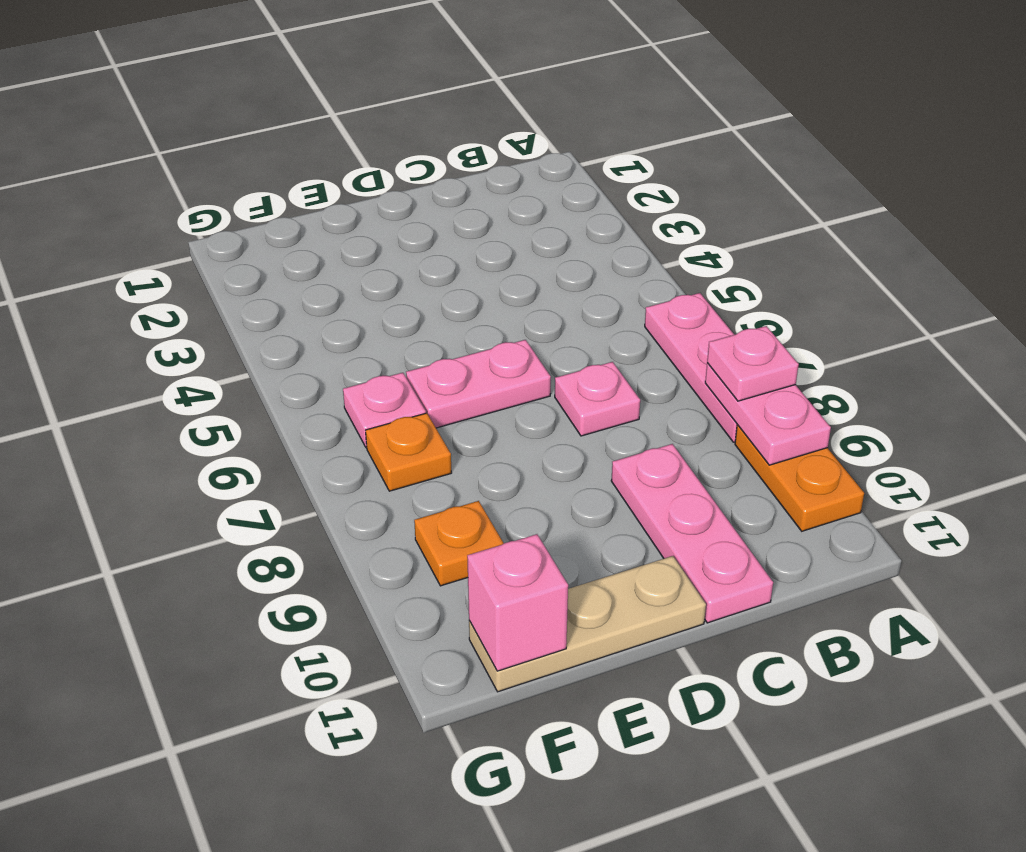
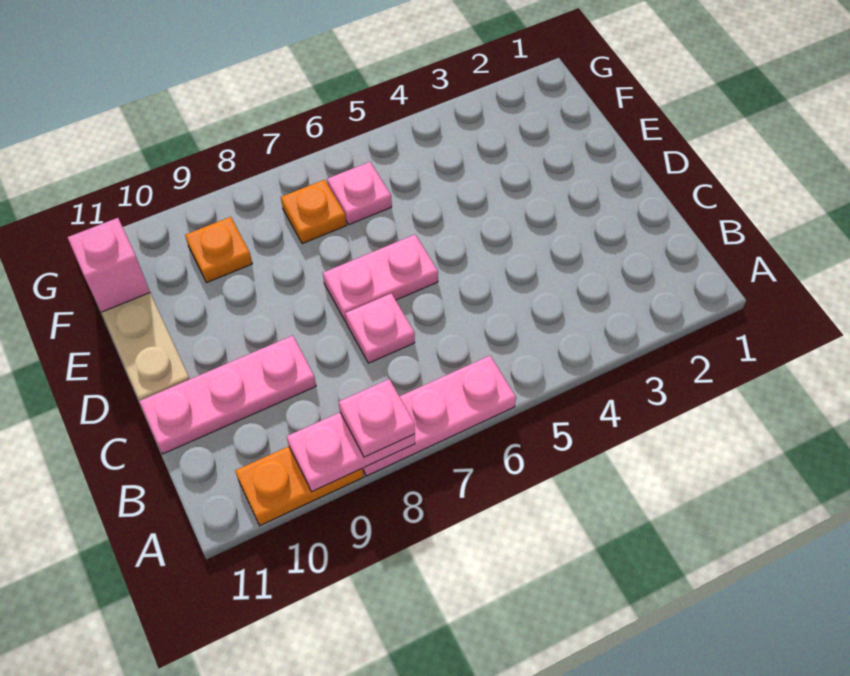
pink 1x2 plate [406,340,551,428] -> pink 1x2 plate turned to [323,235,438,322]

